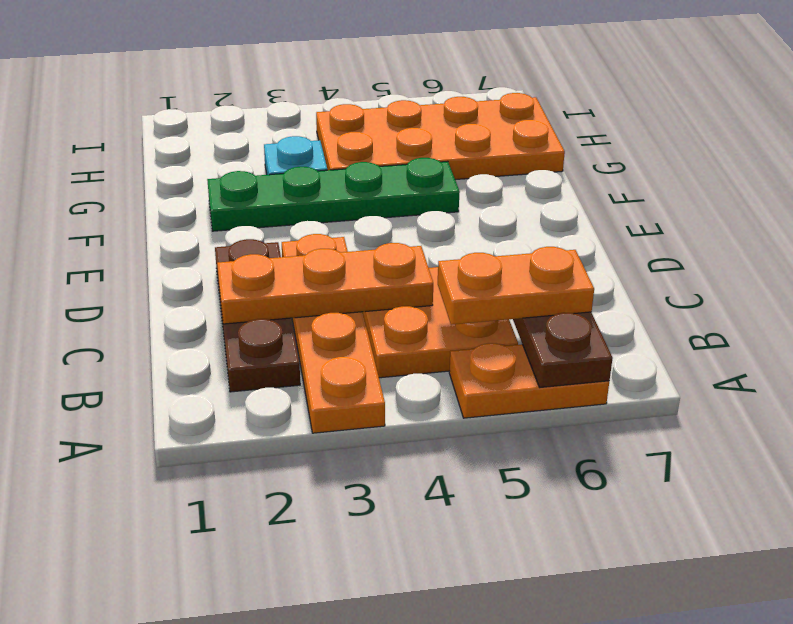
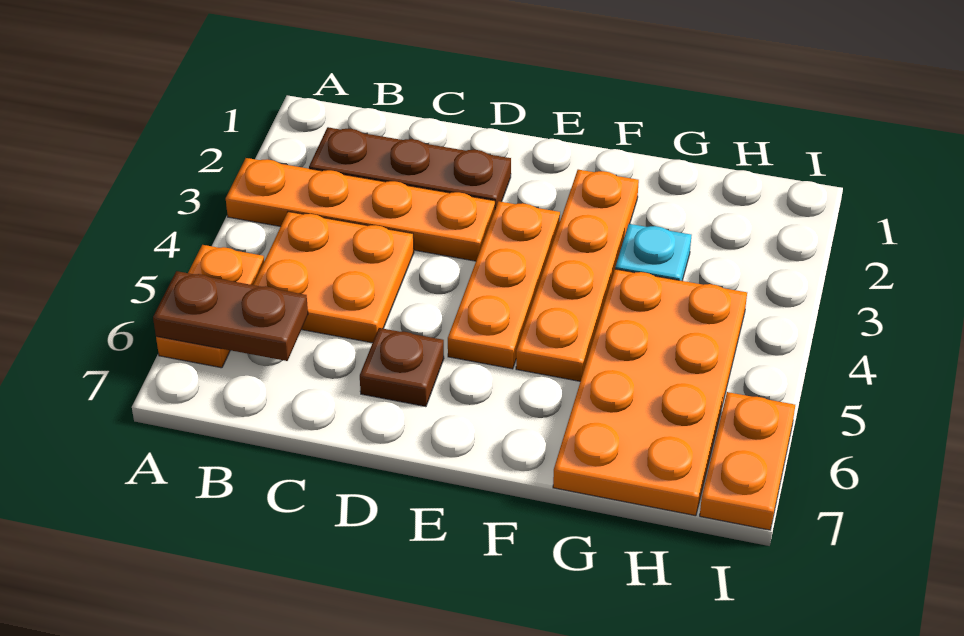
orange 1x2 plate [438,247,594,325] -> orange 1x2 plate moved to [700,392,795,530]
orange 1x3 plate [217,243,433,324] -> orange 1x3 plate moved to [448,201,560,369]
none -> brown 1x1 plate [360,328,444,407]
green 1x4 plate [207,158,460,231] -> orange 1x4 plate [516,170,639,381]

